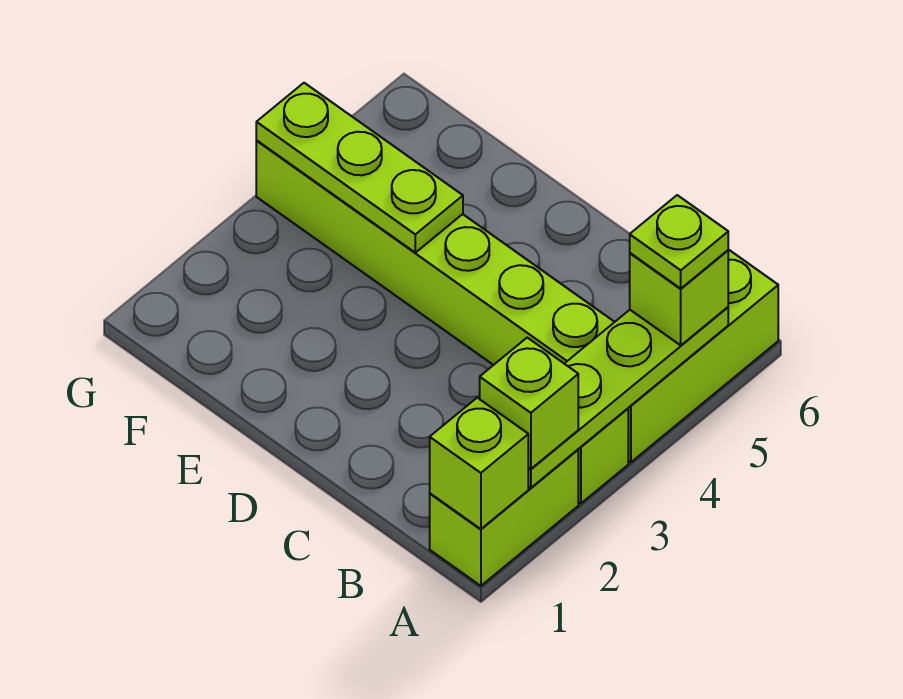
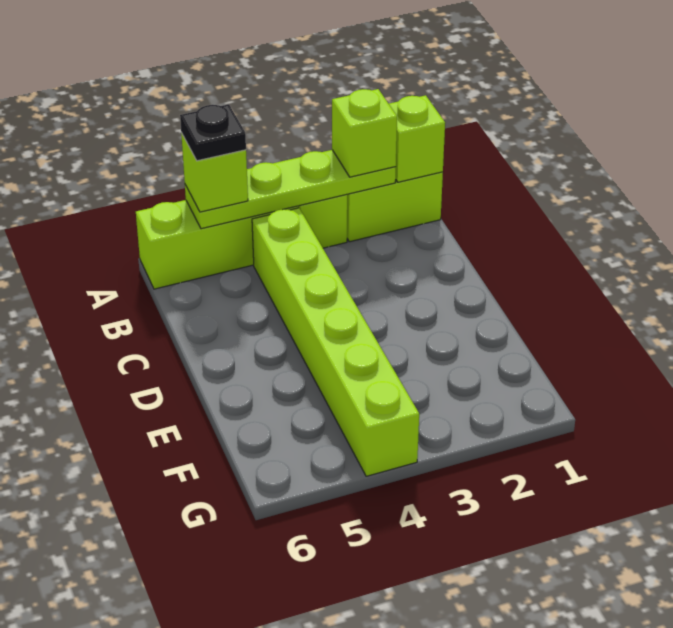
lime 1x1 plate [630,195,728,289] -> black 1x1 plate [180,104,246,161]
lime 1x3 plate [256,83,463,253] -> none

